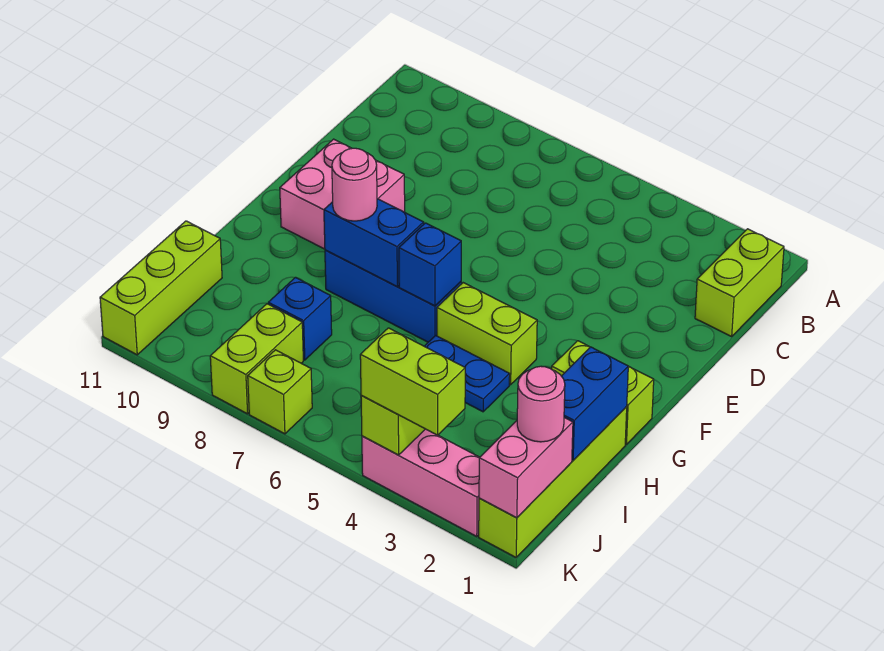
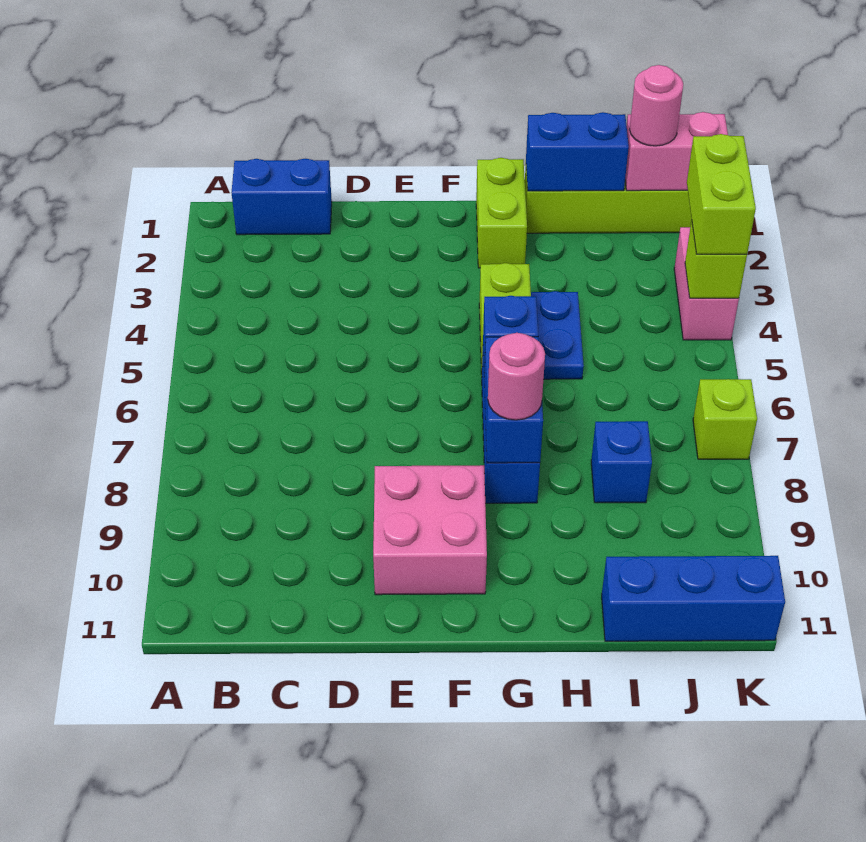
lime 1x2 brick [695,229,784,337] -> blue 1x2 brick [232,159,332,235]
lime 1x3 brick [100,221,222,355] -> blue 1x3 brick [602,556,785,641]
lime 1x2 brick [210,304,303,414] -> none
pink 1x3 brick [362,429,480,536] -> pink 1x2 brick [674,227,739,340]

